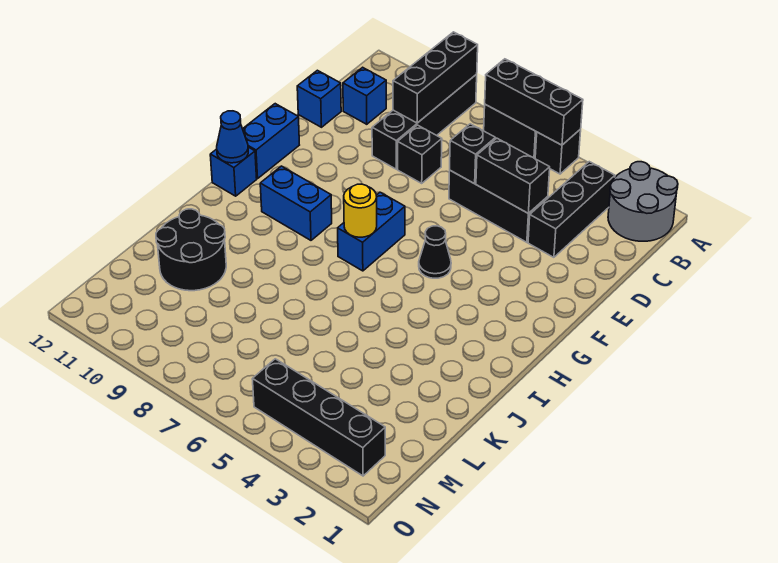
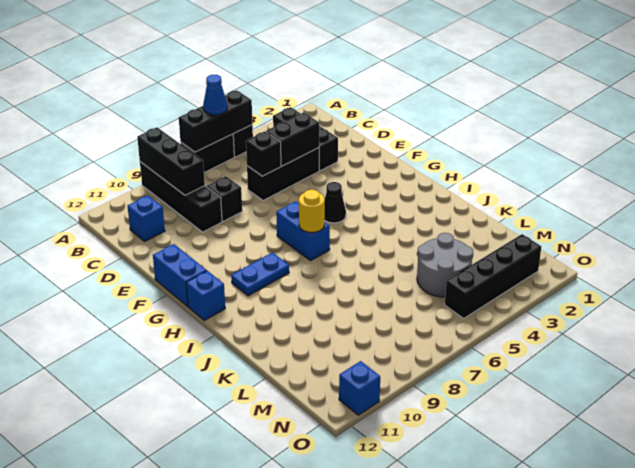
grey 2x2 round brick [608,162,678,241] -> grey 2x2 round brick moved to [417,233,473,297]
blue 1x1 brick [297,70,341,127] -> blue 1x1 brick moved to [339,361,380,415]
blue 1x2 brick [260,166,332,240] -> blue 1x2 plate [231,253,289,296]
blue 1x1 cone [217,111,248,163] -> blue 1x1 cone moved to [203,75,227,115]
black 2x2 round brick [156,209,226,291] -> none

